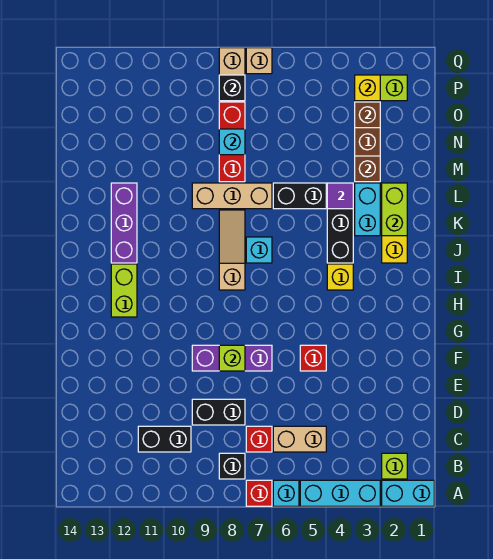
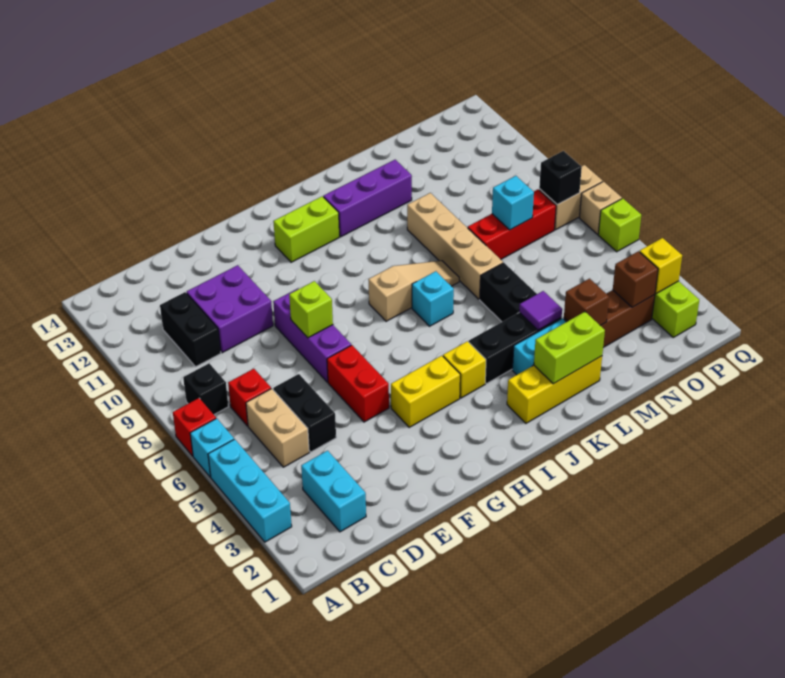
cyan 1x2 brick [382,480,434,506] -> cyan 1x2 brick moved to [301,451,366,532]
lime 1x1 brick [382,453,407,479] -> lime 1x1 brick moved to [598,198,641,252]
black 1x2 brick [192,399,245,425] -> black 1x2 brick moved to [273,374,336,452]
none -> purple 2x2 brick [187,265,273,353]
red 1x1 brick [300,345,326,371] -> red 1x2 brick [327,345,389,422]
none -> yellow 1x2 brick [391,356,460,427]
tan 1x3 brick [192,183,272,209] -> tan 1x4 brick [407,193,503,299]

